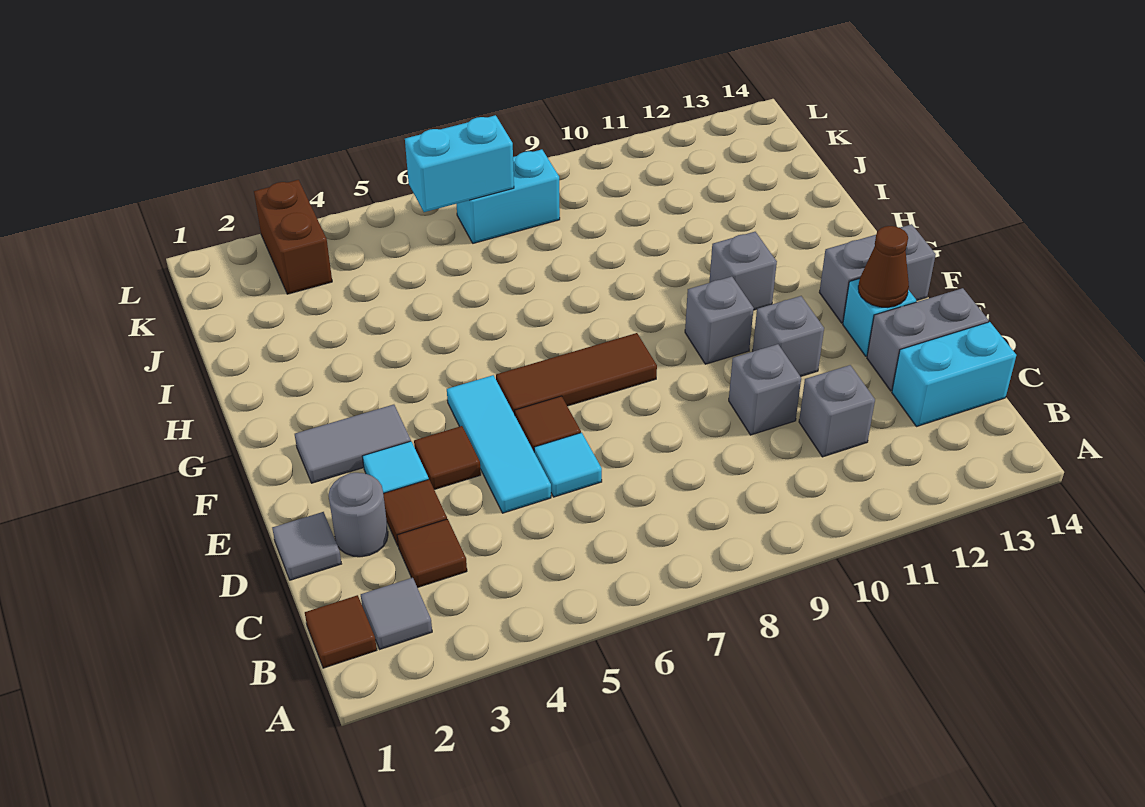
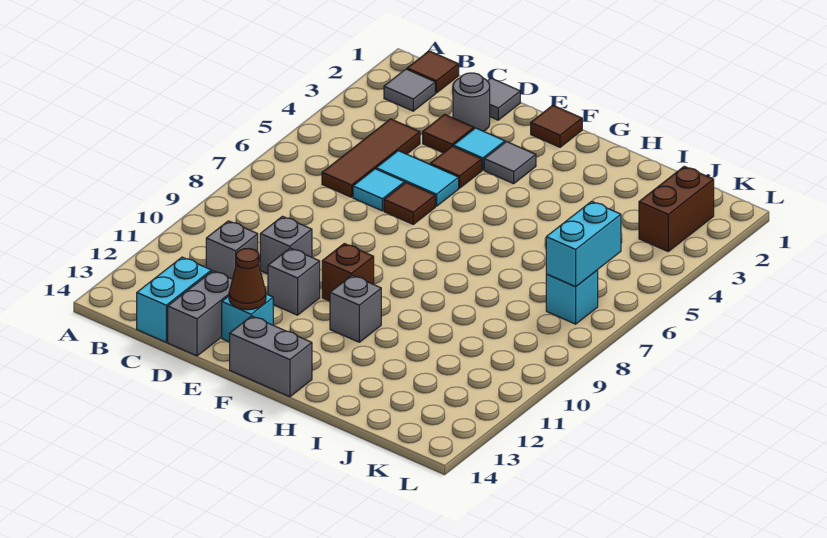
brown 1x1 tile [397,519,467,588] -> brown 1x1 tile moved to [531,105,582,147]
cyan 1x3 tile [447,375,551,513] -> cyan 1x2 tile [376,151,459,206]
grey 1x2 tile [295,405,411,483] -> grey 1x1 tile [484,142,536,184]
brown 1x3 tile [496,333,657,415] -> brown 1x3 tile moved to [322,119,420,197]
grey 1x1 brick [685,276,754,364] -> brown 1x1 brick [322,244,374,301]
grey 1x2 brick [819,224,936,323] -> grey 1x2 brick turned to [230,316,312,397]
brown 1x2 brick [254,180,332,294] -> brown 1x2 brick turned to [639,166,714,251]
cyan 1x2 brick [456,149,560,243] -> cyan 1x1 brick [546,270,598,324]

